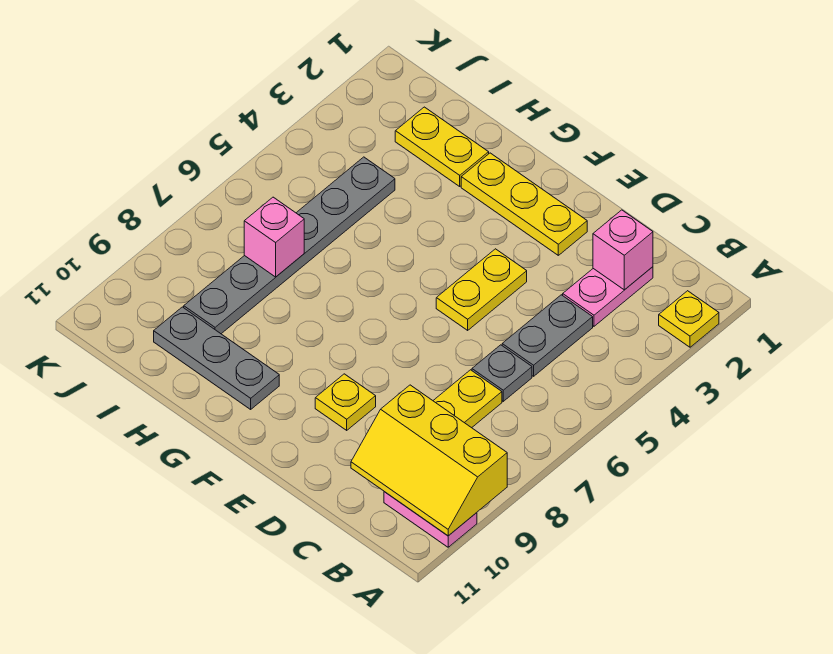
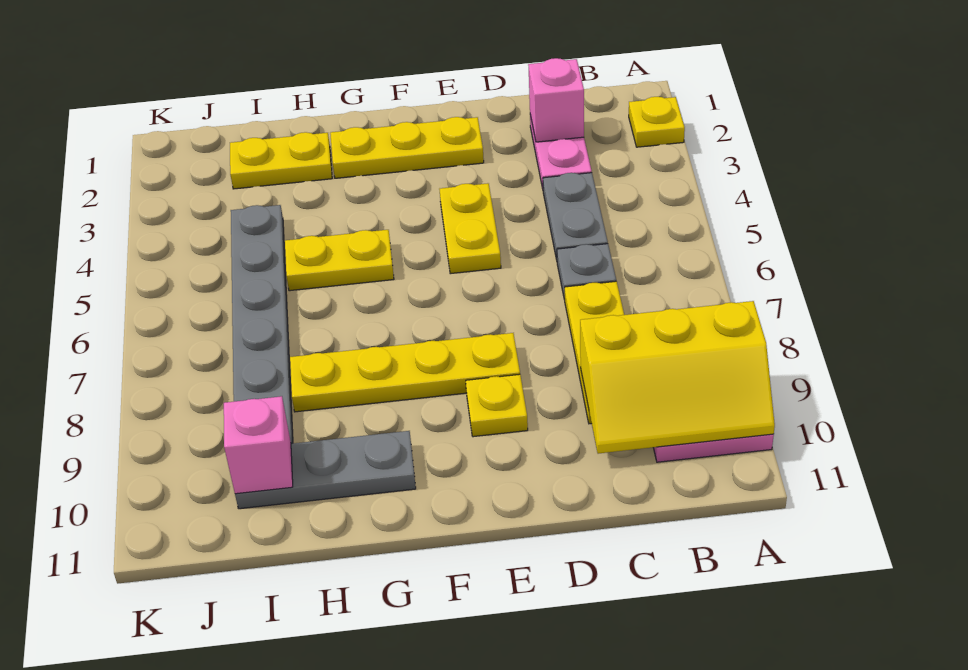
none -> yellow 1x4 plate [290,333,520,412]
none -> yellow 1x2 plate [285,230,394,291]
pink 1x1 brick [244,197,304,277] -> pink 1x1 brick moved to [224,396,293,494]

